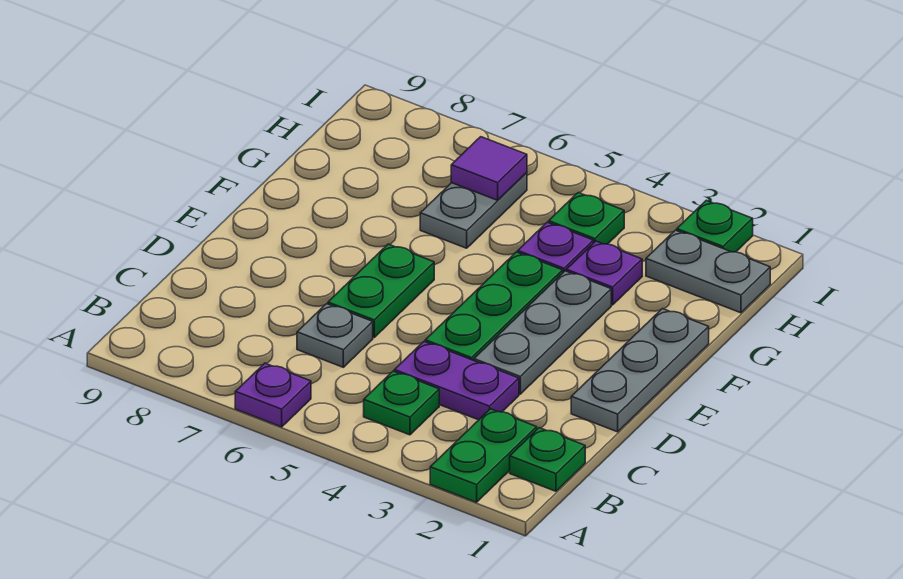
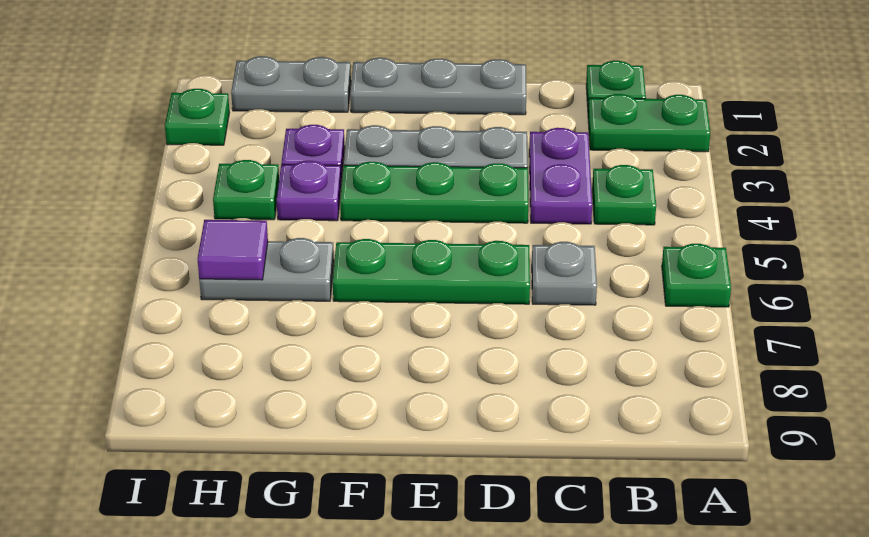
purple 1x1 plate [235,363,311,427] -> green 1x1 plate [662,244,731,307]
green 1x2 plate [328,244,434,337] -> green 1x3 plate [333,239,530,304]
grey 1x2 plate [646,230,770,313] -> grey 1x2 plate turned to [231,56,351,112]

